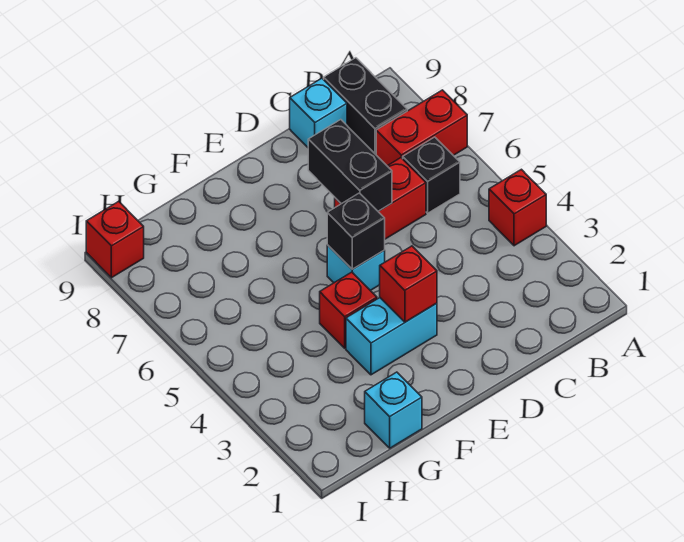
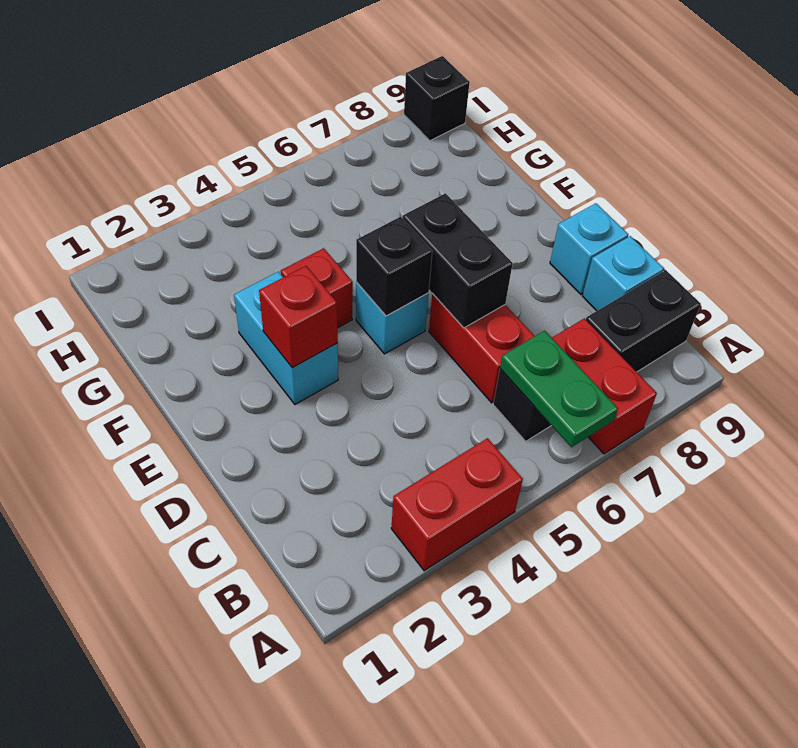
red 1x1 brick [489,169,546,246] -> red 1x2 brick [391,438,523,571]
none -> green 1x2 plate [500,331,618,447]
black 1x2 brick [308,120,392,211] -> black 1x2 brick turned to [403,193,513,328]
cyan 1x1 brick [365,372,422,448] -> cyan 1x1 brick moved to [550,203,628,294]
red 1x1 brick [86,201,144,278] -> black 1x1 brick [404,56,470,141]

